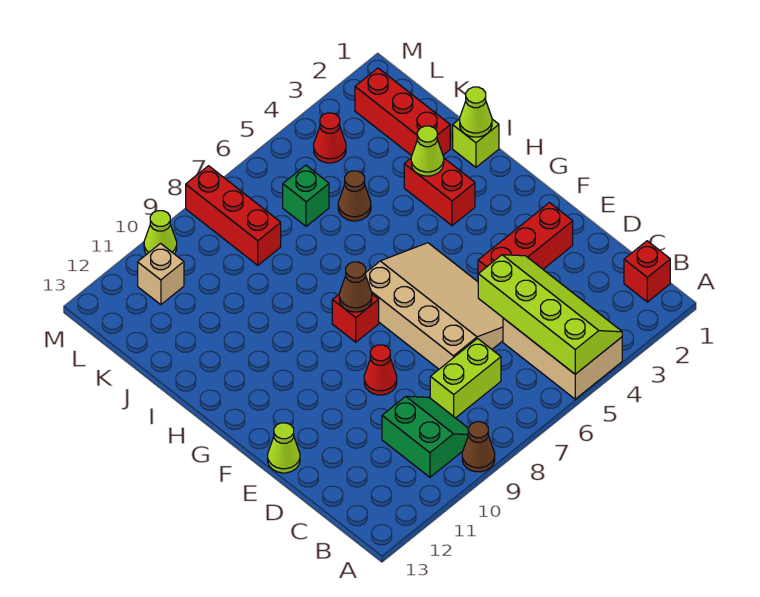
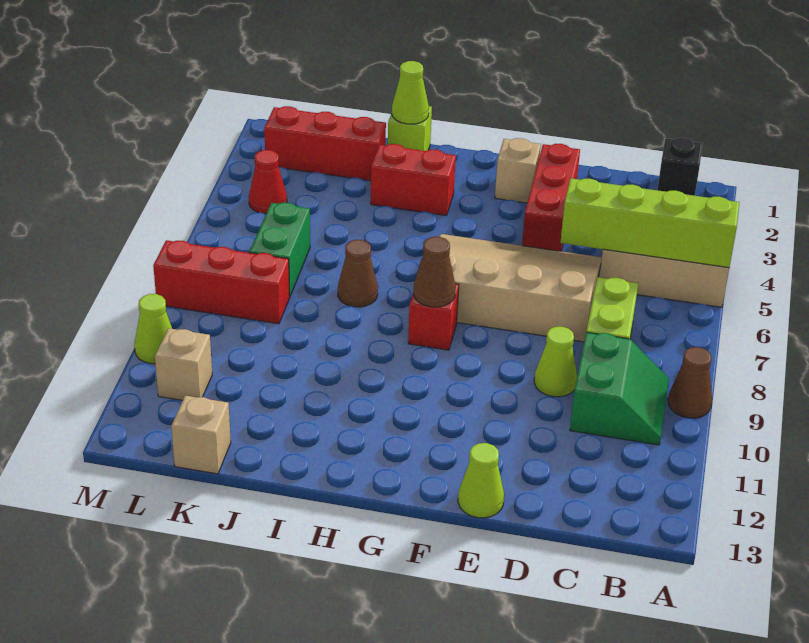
red 1x1 brick [624,241,670,302] -> black 1x1 brick [657,138,703,196]
green 2x2 slope [382,396,468,477] -> green 2x2 slope turned to [570,332,669,445]
red 1x1 cone [364,345,397,395] -> none
none -> tan 1x1 brick [495,138,541,203]
lime 1x1 cone [411,126,444,176] -> lime 1x1 cone moved to [534,327,577,397]
brown 1x1 cone [338,171,371,221] -> brown 1x1 cone moved to [338,240,378,307]
green 1x1 brick [283,165,329,226] -> green 1x2 brick [249,203,310,296]
none -> tan 1x1 brick [171,396,231,474]

